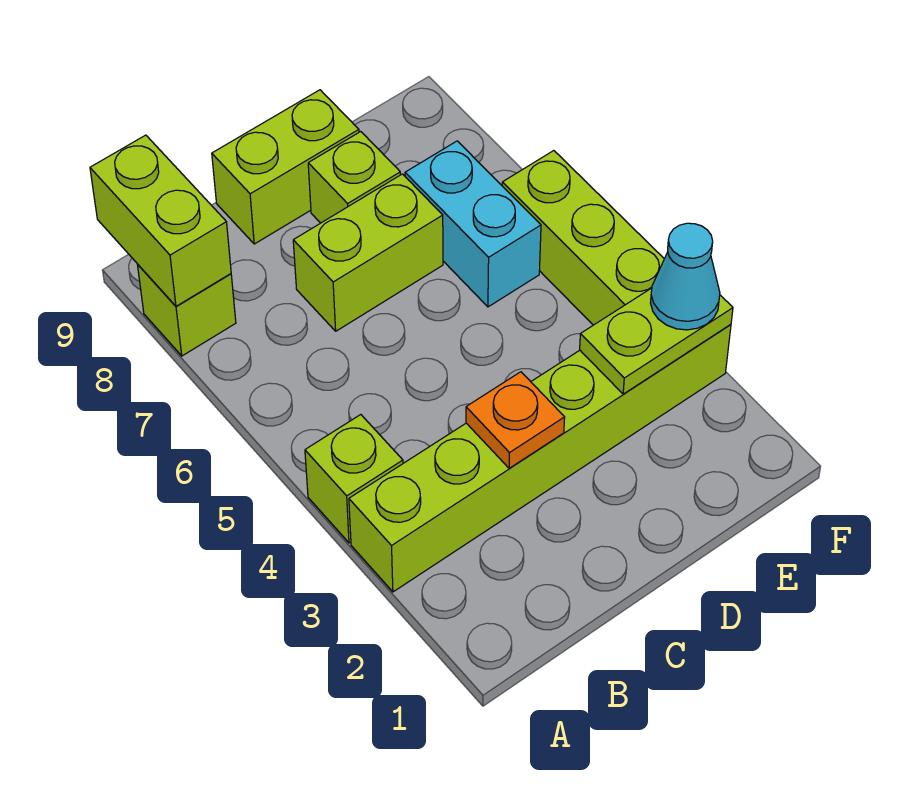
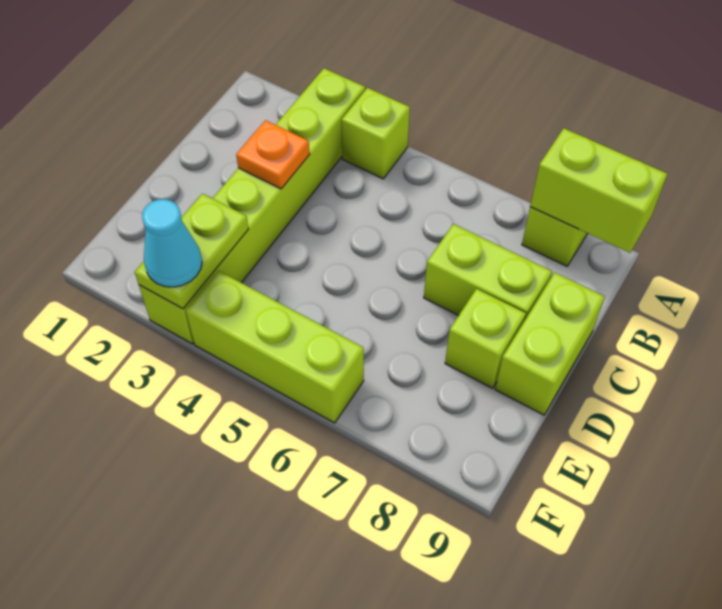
lime 1x2 brick [293,174,443,331] -> lime 1x2 brick turned to [424,224,552,321]
cyan 1x2 brick [405,141,541,307] -> none

